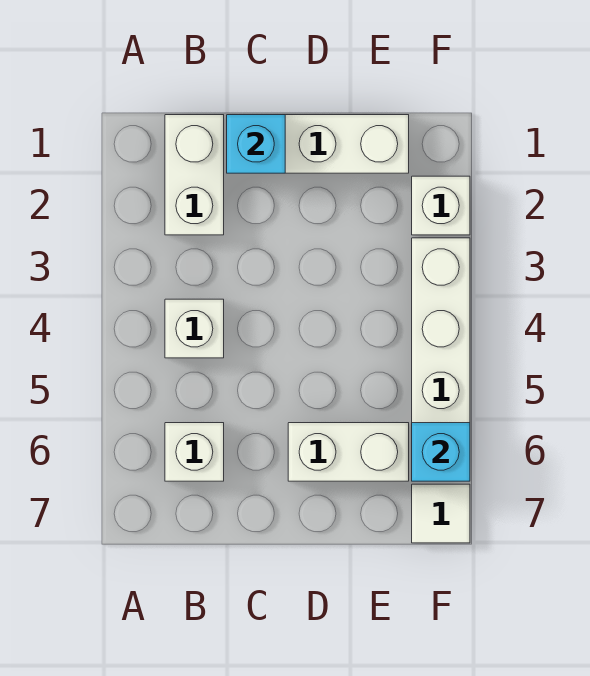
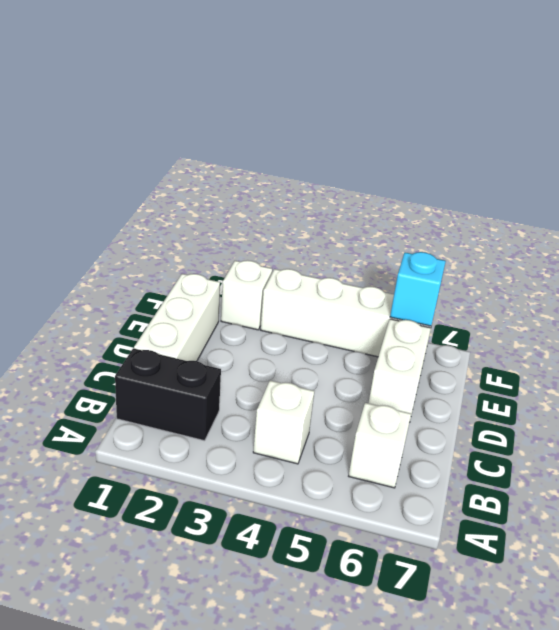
white 1x2 brick [165,115,224,235] -> black 1x2 brick [115,348,221,441]
cyan 1x1 brick [227,115,285,173] -> none
white 1x1 tile [412,484,470,543] -> none

